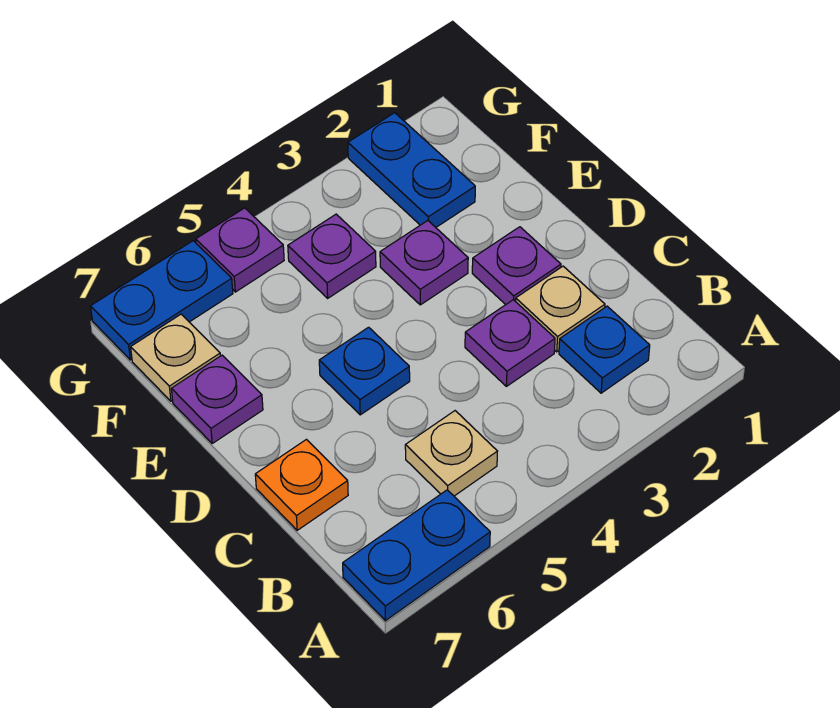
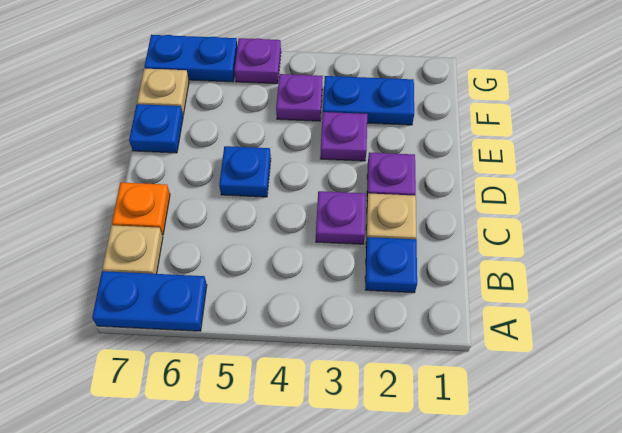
tan 1x1 plate [405,411,498,496] -> tan 1x1 plate moved to [102,225,163,274]
purple 1x1 plate [171,355,263,443] -> blue 1x1 plate [129,104,183,153]
blue 1x2 plate [348,113,475,227] -> blue 1x2 plate turned to [323,76,414,125]

